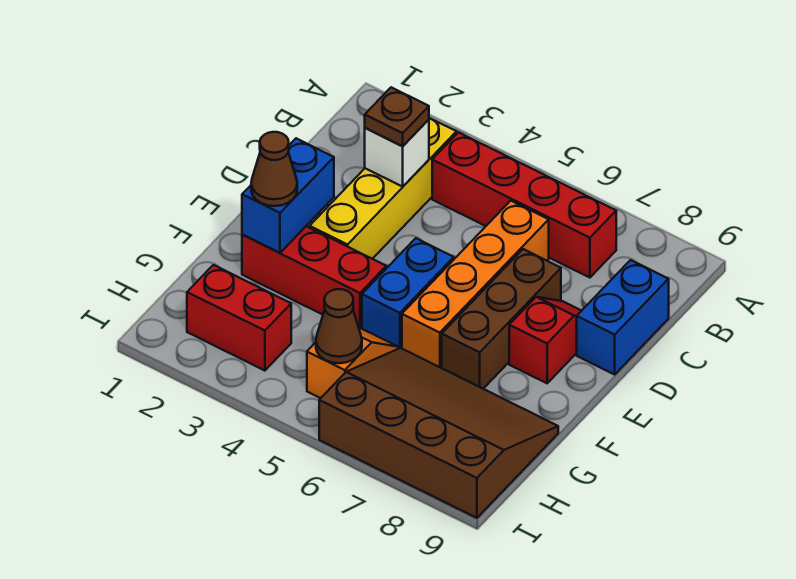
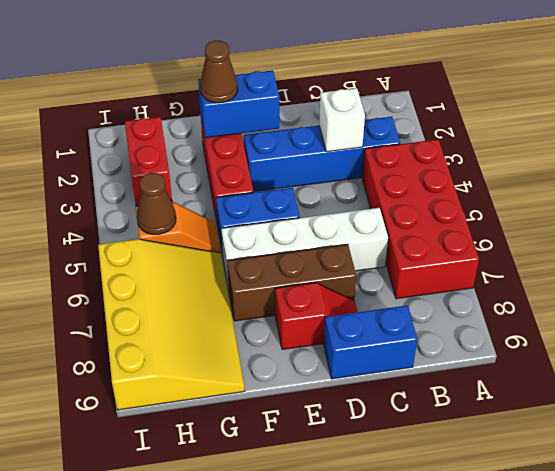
yellow 1x4 brick [310,118,457,259] -> blue 1x4 brick [244,117,400,192]
red 1x4 brick [432,132,616,278] -> red 2x4 brick [362,140,479,299]
brown 1x1 plate [365,87,429,146] -> none
orange 1x4 brick [402,201,549,368] -> white 1x4 brick [221,208,388,288]
brown 3x4 slope [319,348,558,518] -> yellow 3x4 slope [98,239,245,410]

